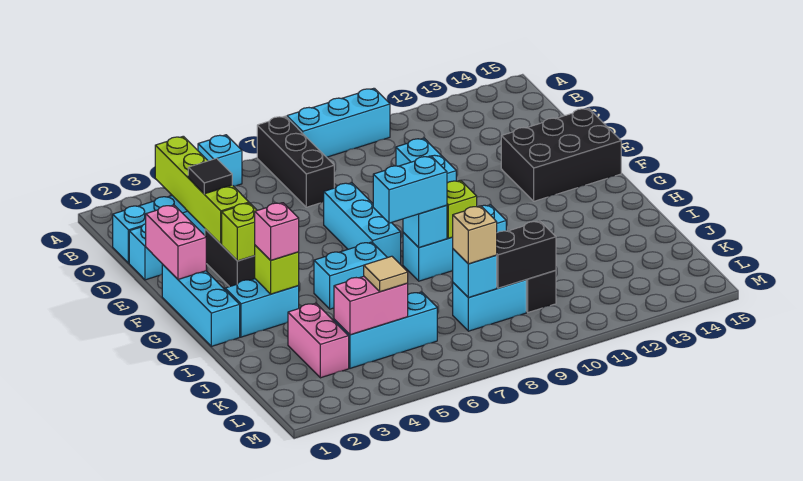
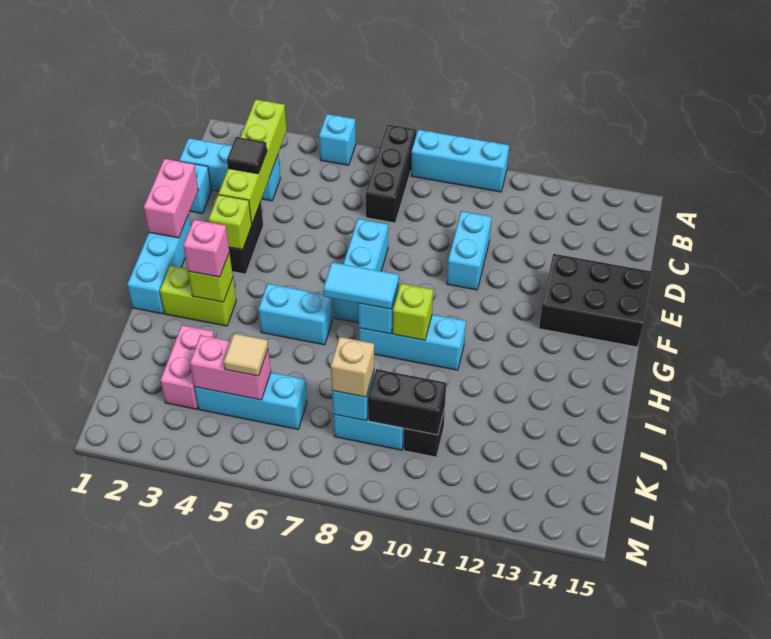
cyan 1x2 brick [225,279,299,337] -> lime 1x2 brick [160,265,236,326]
cyan 1x2 brick [373,156,447,223] -> cyan 1x2 tile [323,262,399,309]

